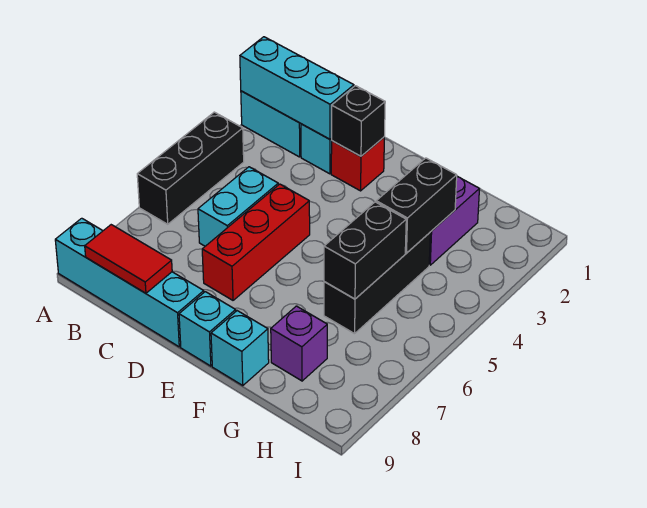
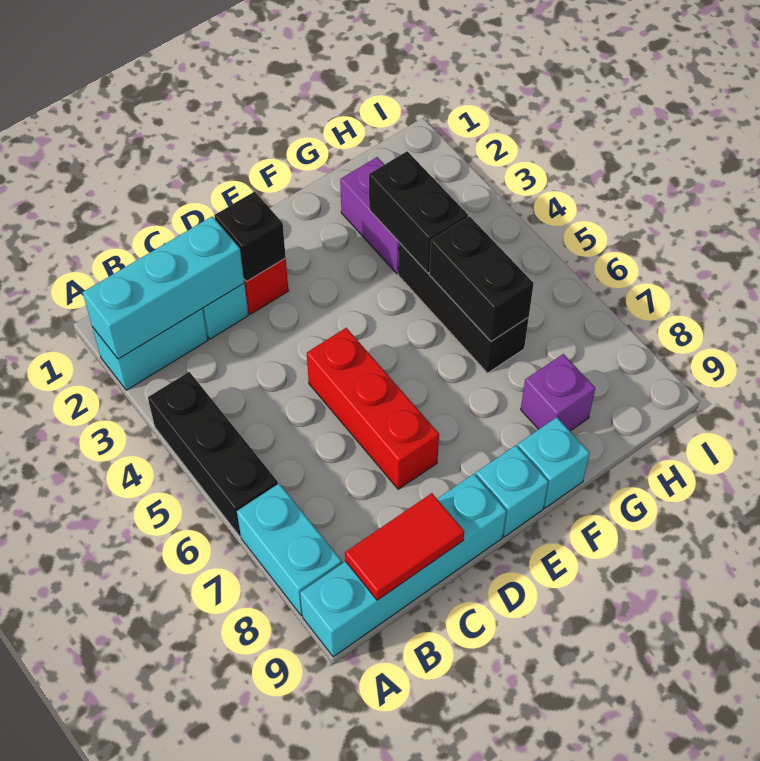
cyan 1x2 brick [198,167,278,246] -> cyan 1x2 brick moved to [237,484,342,616]

